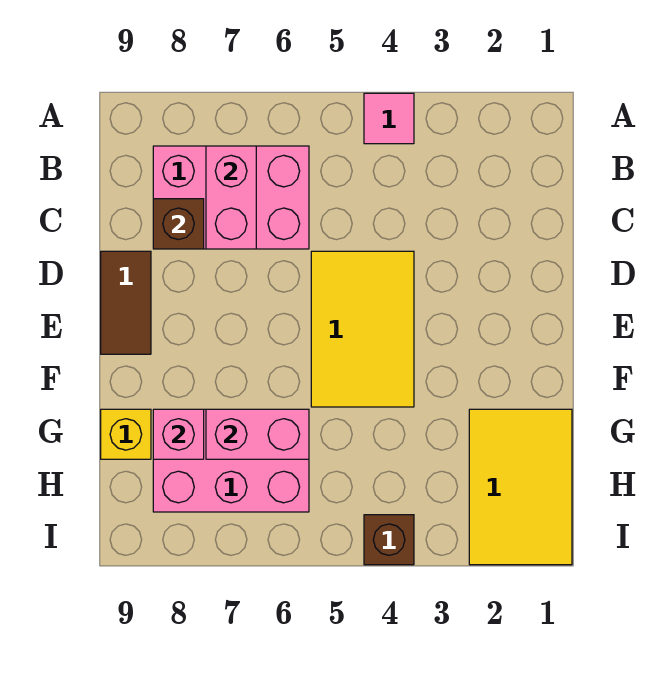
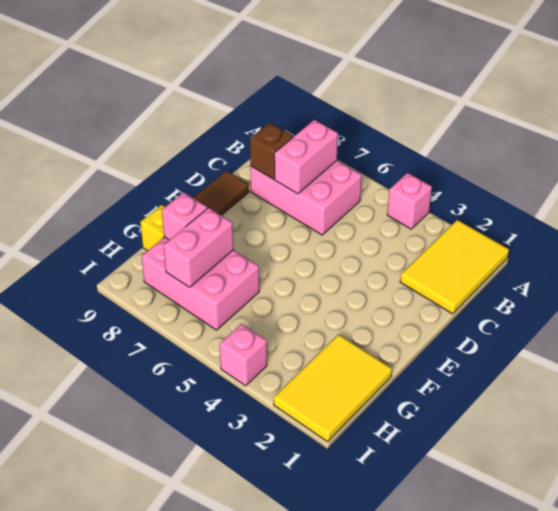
pink 1x1 tile [364,93,414,144] -> pink 1x1 brick [387,173,432,229]
yellow 2x3 tile [311,251,414,407] -> yellow 2x3 tile moved to [400,220,509,314]
pink 1x2 brick [206,409,309,459] -> pink 1x2 brick turned to [164,208,234,287]
brown 1x1 brick [364,515,414,565] -> pink 1x1 brick [220,324,267,386]

